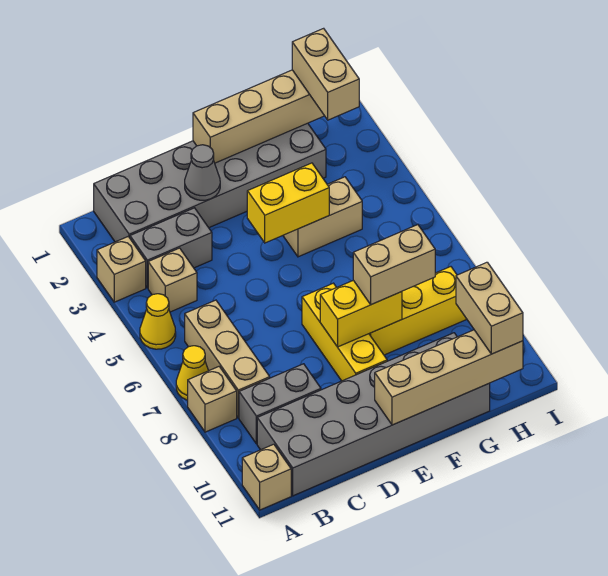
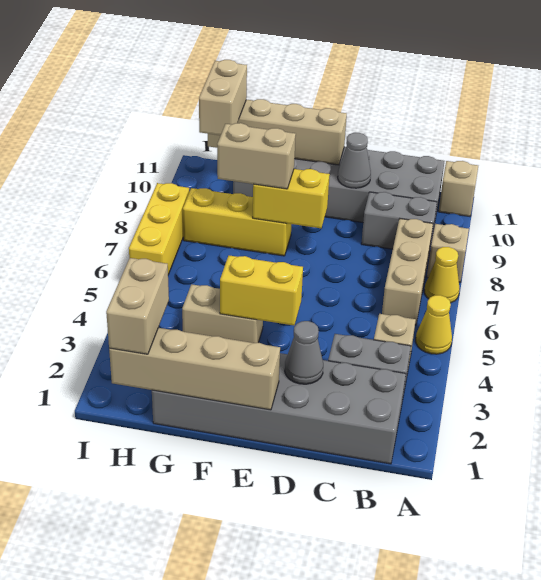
tan 1x1 brick [97,237,146,302] -> none
none -> grey 1x1 cone [338,133,371,188]
yellow 1x3 brick [302,283,387,381] -> yellow 1x3 brick moved to [129,183,189,275]

